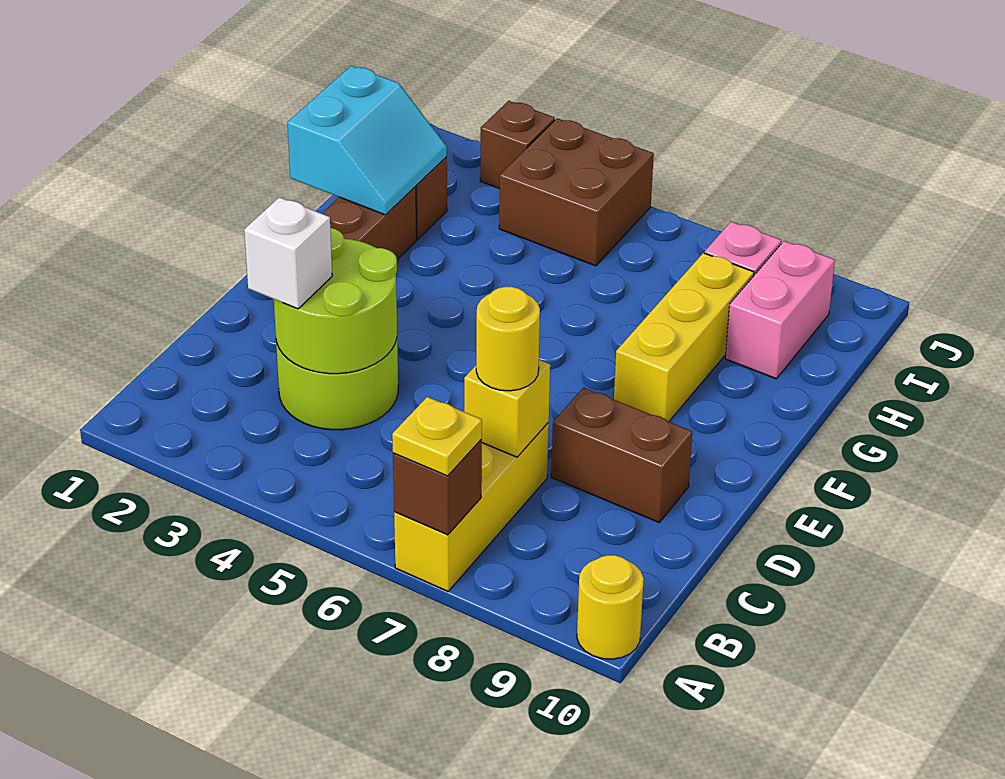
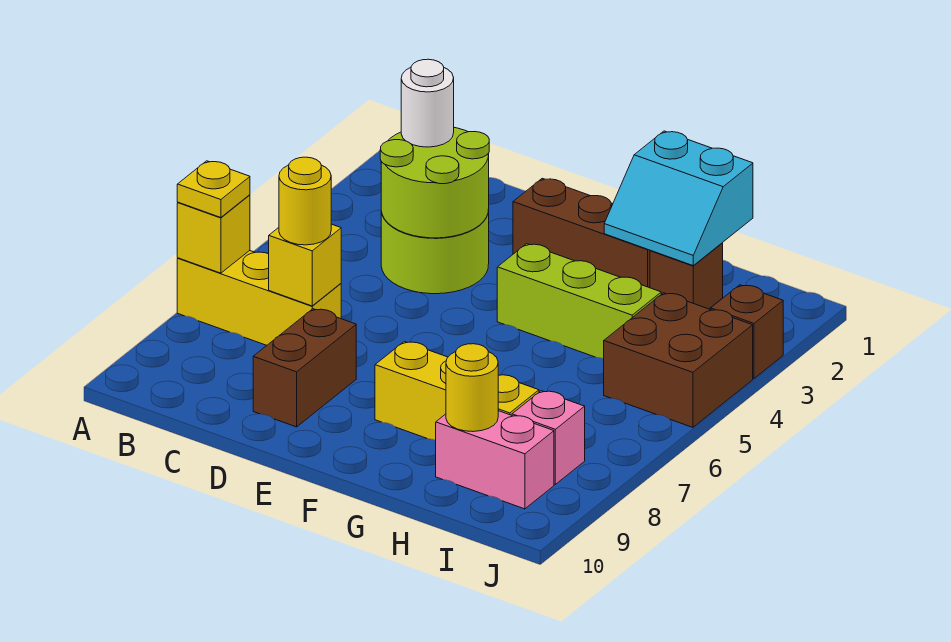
brown 1x1 brick [393,440,482,535] -> yellow 1x1 brick [177,195,250,273]
yellow 1x1 round brick [577,555,644,659] -> yellow 1x1 round brick moved to [446,344,498,432]
white 1x1 brick [244,197,332,309] -> white 1x1 round brick [401,59,454,147]
none -> lime 1x3 brick [497,244,661,359]

